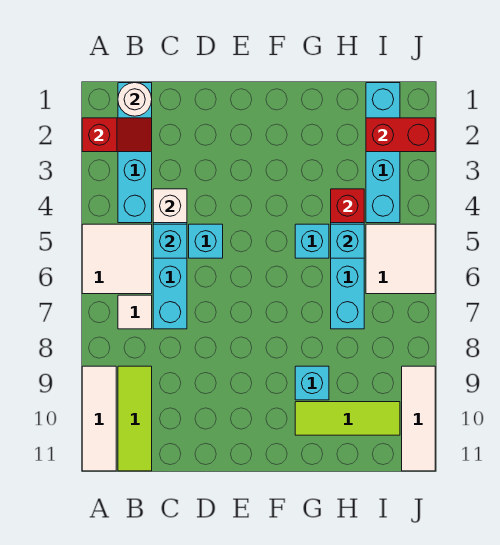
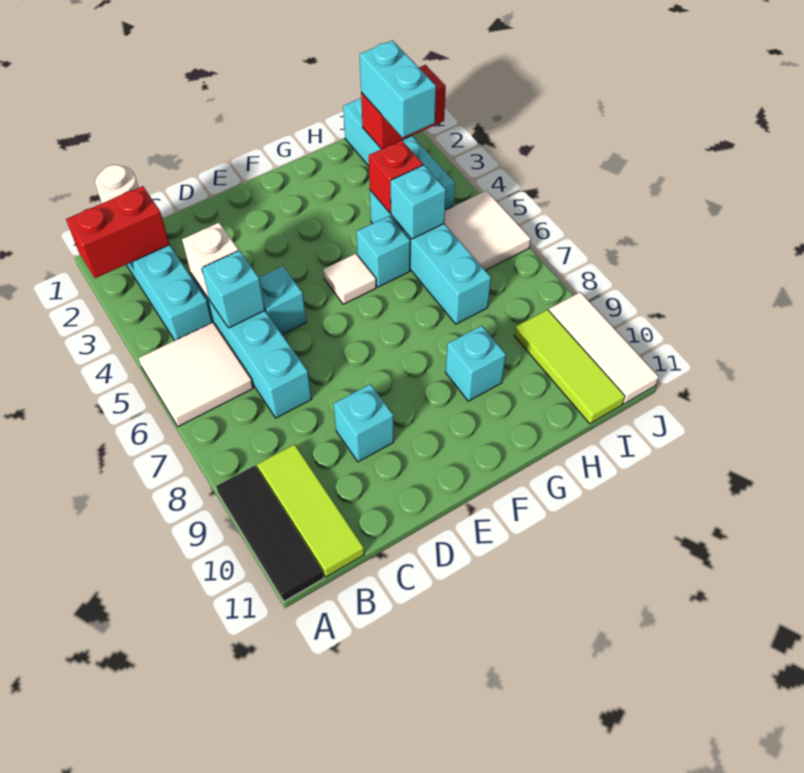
red 1x2 slope [82,118,152,152] -> red 1x2 brick [66,186,170,278]
white 1x3 tile [82,366,116,471] -> black 1x3 tile [216,466,323,601]
white 1x1 tile [118,295,152,329] -> white 1x1 tile moved to [323,254,376,304]
none -> cyan 1x1 brick [334,384,394,462]
lime 1x3 tile [295,402,400,435] -> lime 1x3 tile turned to [514,310,625,424]
none -> cyan 1x2 brick [360,40,436,138]

